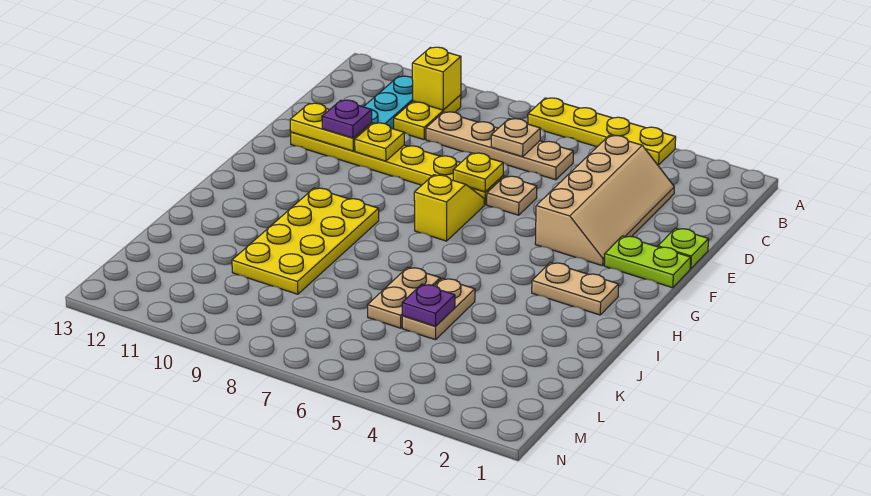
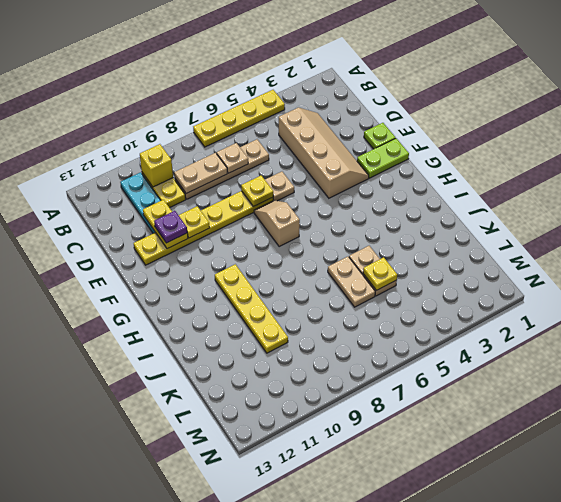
yellow 1x2 plate [290,103,372,151] -> yellow 1x2 plate turned to [143,200,188,249]
yellow 1x2 slope [414,175,484,241] -> tan 1x2 slope [254,200,300,247]
tan 1x2 plate [532,262,619,315] -> tan 1x2 plate moved to [174,153,227,194]
yellow 2x4 plate [232,188,379,294] -> yellow 1x4 plate [215,264,288,353]
purple 1x1 plate [402,284,455,326] -> yellow 1x1 plate [363,257,397,291]

